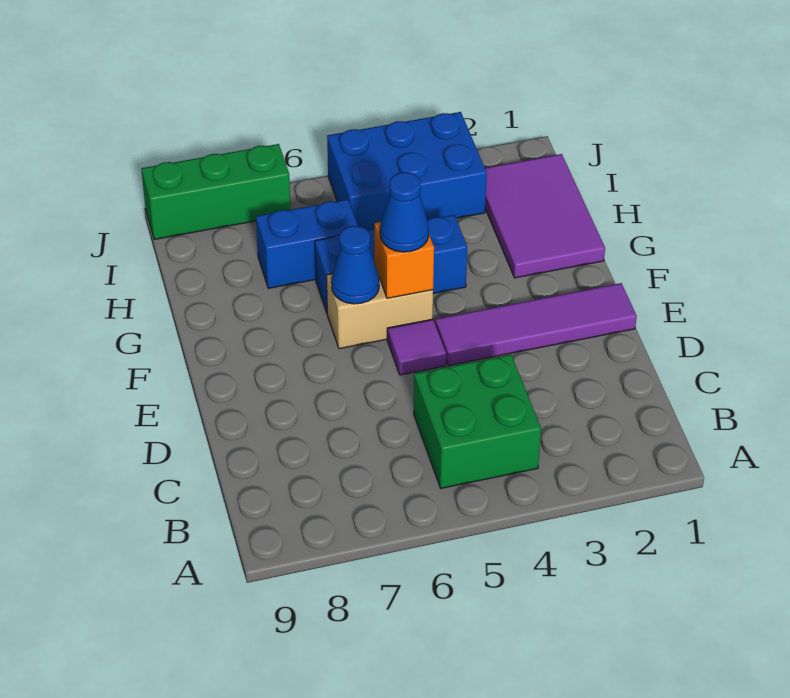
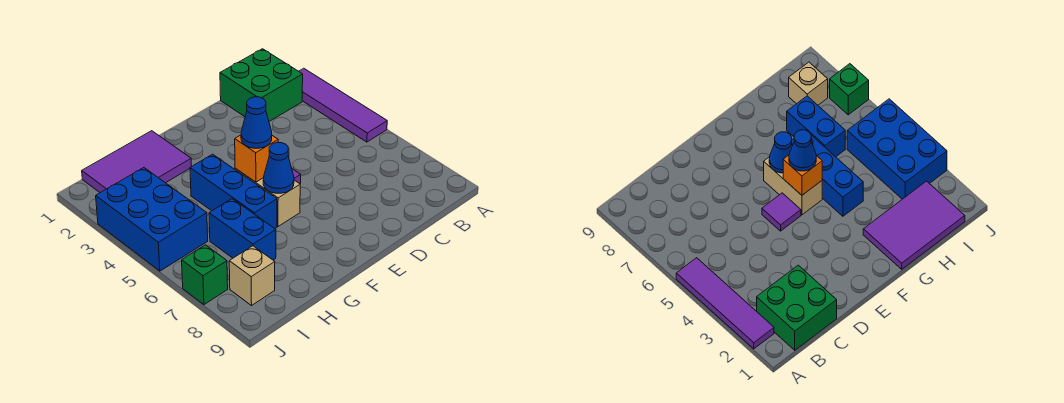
green 2x2 brick [414,354,541,488] -> green 2x2 brick moved to [220,49,303,121]
purple 1x4 tile [435,283,637,366] -> purple 1x4 tile moved to [299,68,387,142]
none -> tan 1x1 brick [229,246,275,306]
green 1x3 brick [141,144,291,239] -> green 1x1 brick [182,245,228,305]

